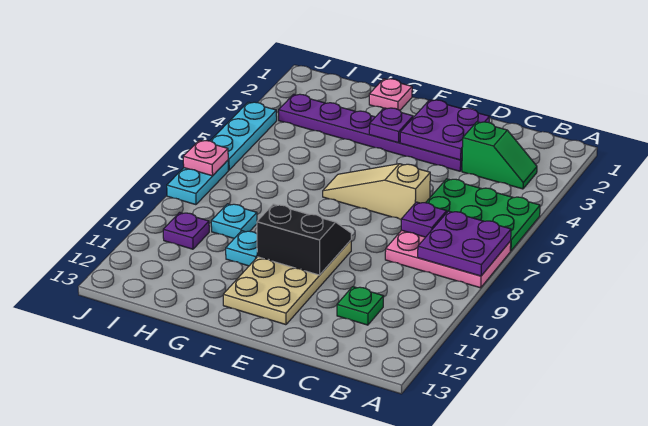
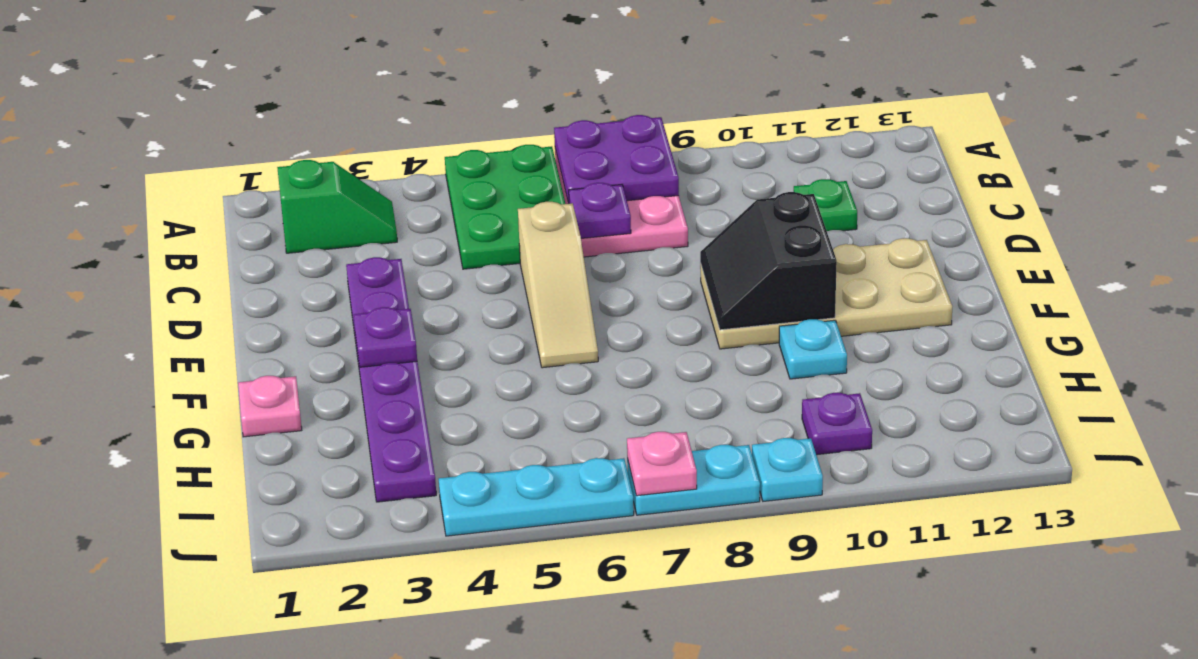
green 1x2 slope [462,122,537,189] -> green 1x2 slope turned to [277,160,397,253]
purple 2x2 plate [400,100,490,160] -> none
cyan 1x1 plate [211,204,257,238] -> cyan 1x1 plate moved to [752,438,823,501]

